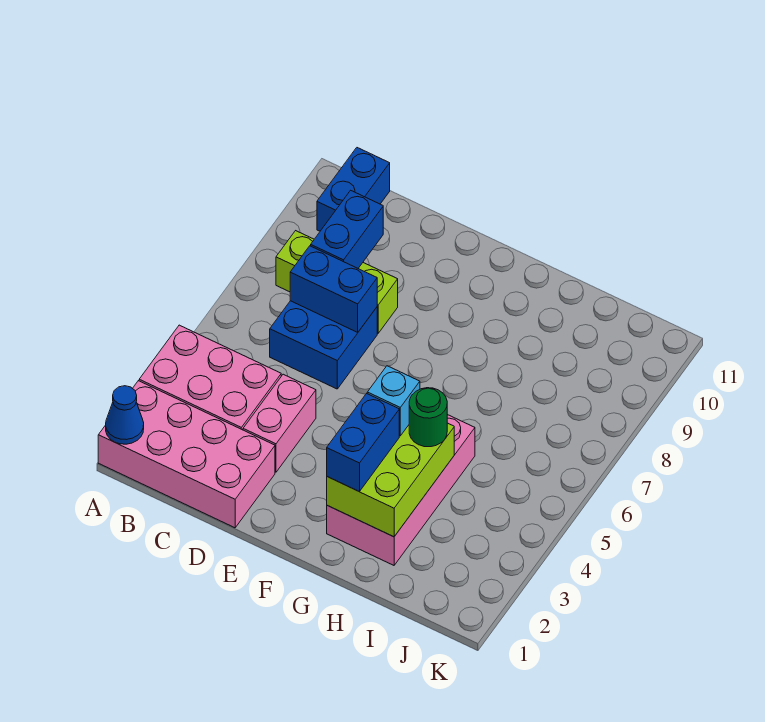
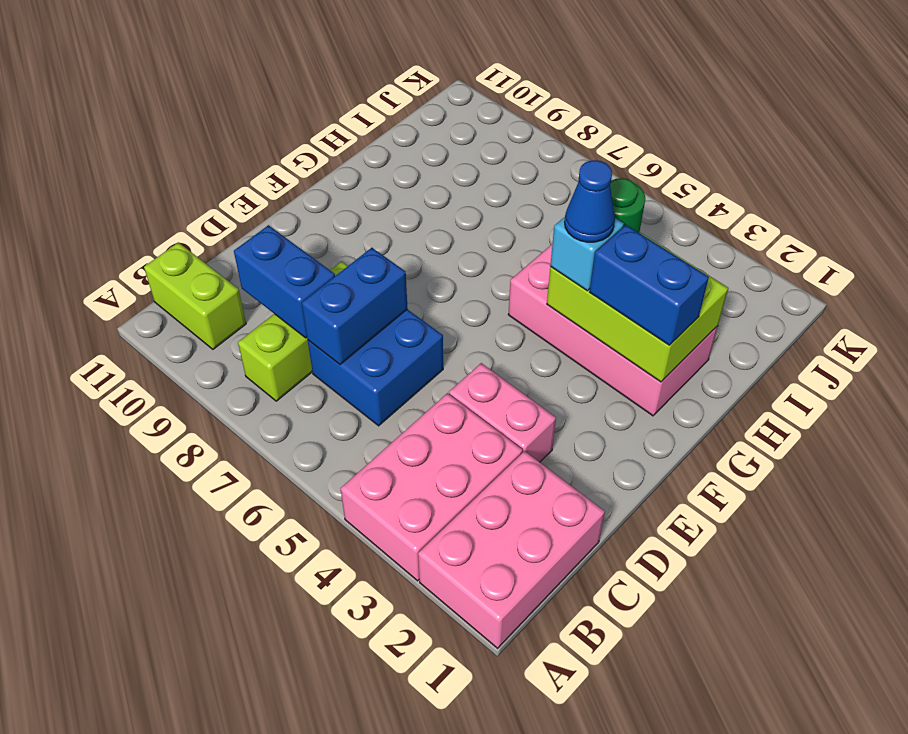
pink 2x4 brick [98,381,275,528] -> pink 2x3 brick [418,451,605,648]
blue 1x1 cone [106,386,144,444] -> blue 1x1 cone moved to [565,160,615,242]
blue 1x2 brick [317,148,390,231] -> lime 1x2 brick [144,242,246,349]

